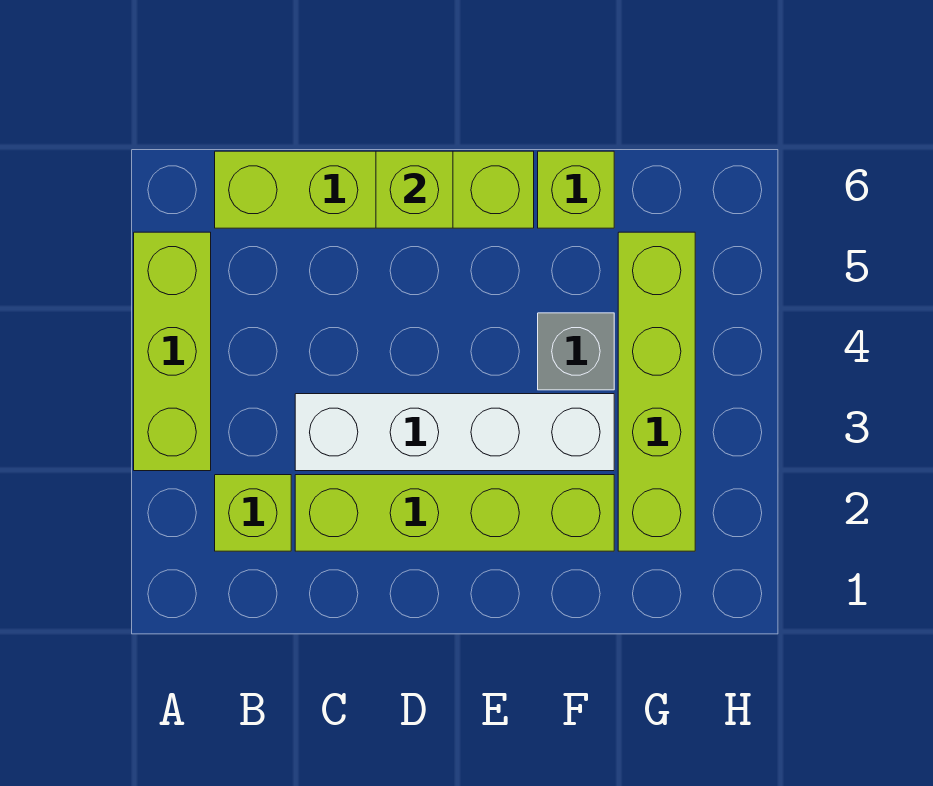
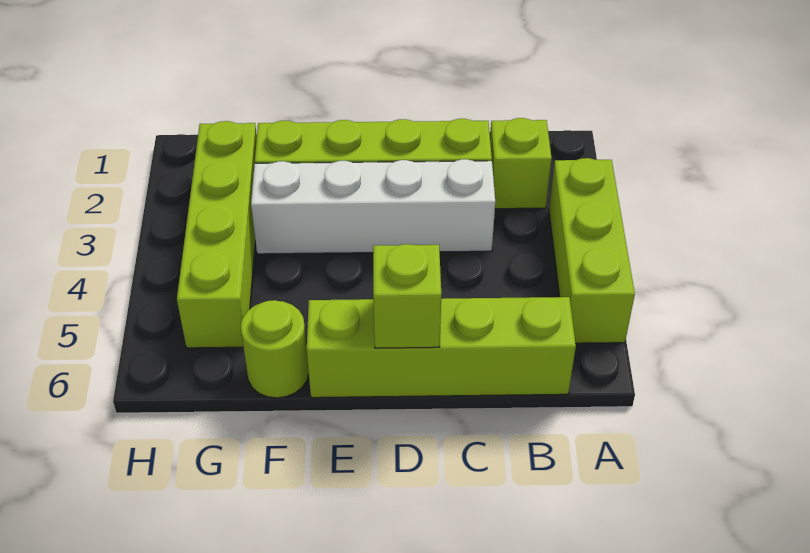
grey 1x1 brick [538,313,614,390] -> none
lime 1x1 brick [538,151,614,228] -> lime 1x1 round brick [241,300,309,398]

